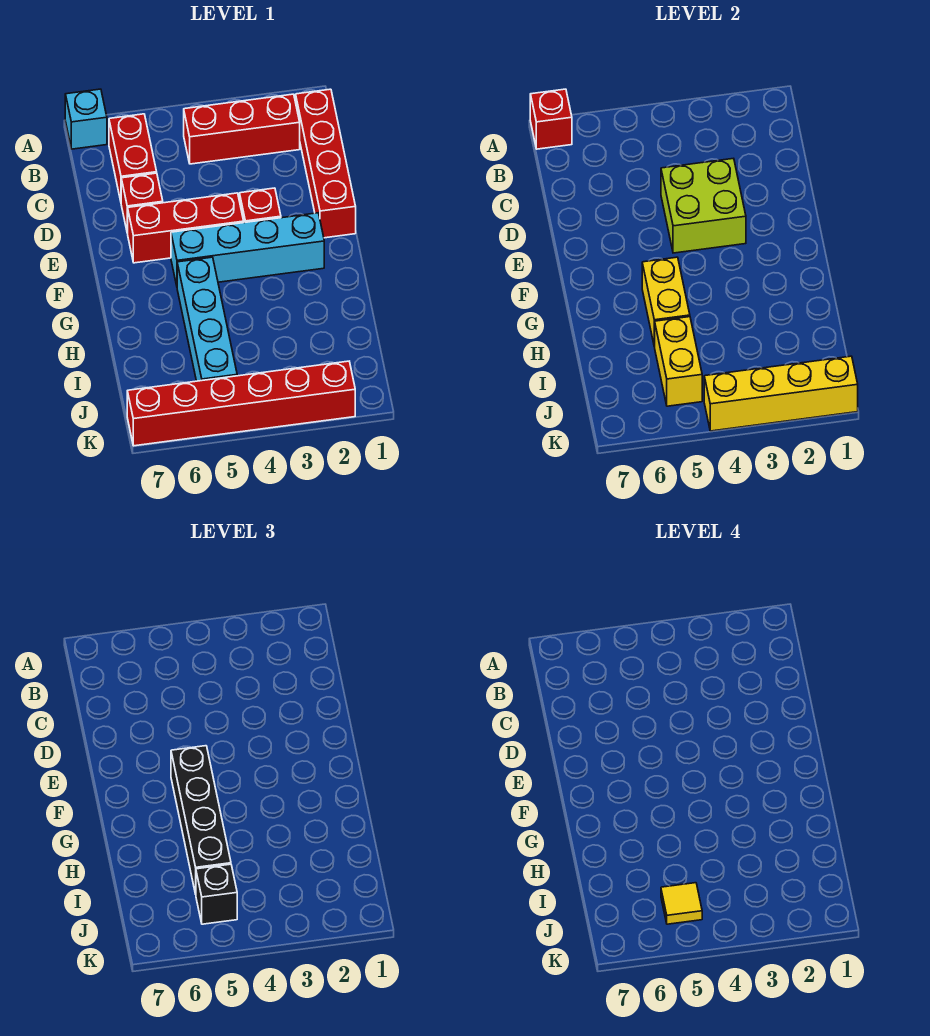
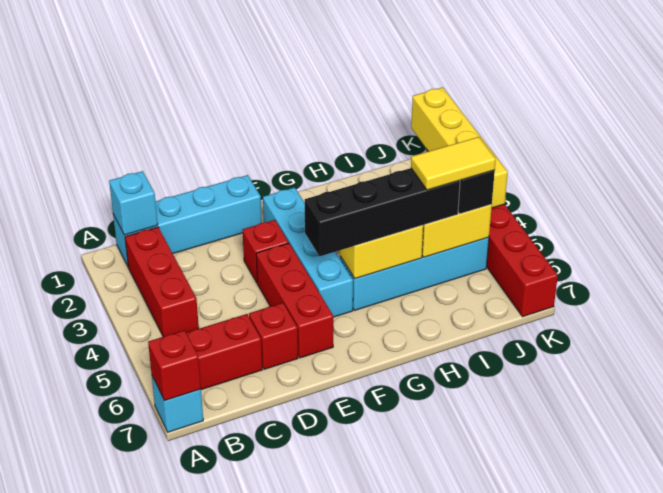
red 1x4 brick [296,89,356,238] -> cyan 1x4 brick [113,175,262,266]
none -> cyan 1x1 brick [109,171,158,235]
lime 2x2 brick [661,158,746,253] -> none
yellow 1x1 tile [661,883,702,924] -> yellow 1x2 tile [411,137,496,190]

